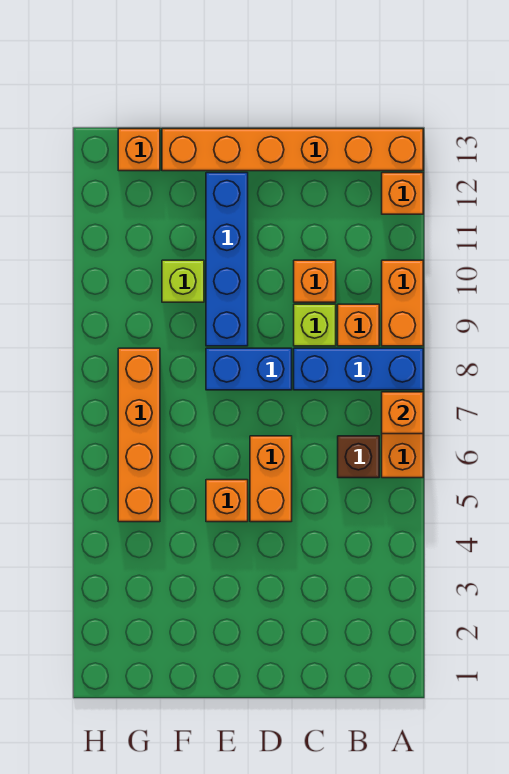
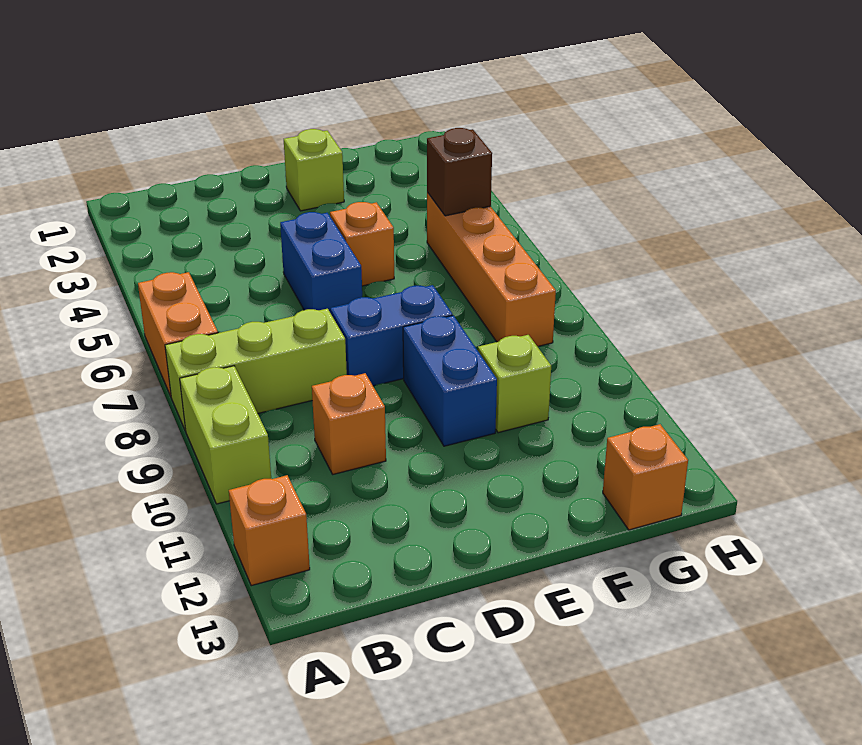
orange 1x1 brick [382,392,423,434] -> none
blue 1x3 brick [294,348,423,390] -> lime 1x3 brick [165,309,347,431]
orange 1x2 brick [382,260,423,346] -> lime 1x2 brick [180,366,271,504]
orange 1x6 brick [162,129,423,171] -> none
brown 1x1 brick [338,436,379,478] -> brown 1x1 brick moved to [427,128,492,216]
orange 1x1 brick [338,304,379,346] -> none
lime 1x1 brick [294,304,336,346] -> lime 1x1 brick moved to [284,129,344,211]
orange 1x2 brick [250,436,292,522] -> blue 1x2 brick [280,212,362,313]
blue 1x4 brick [206,173,248,346] -> blue 1x2 brick [403,315,497,446]

